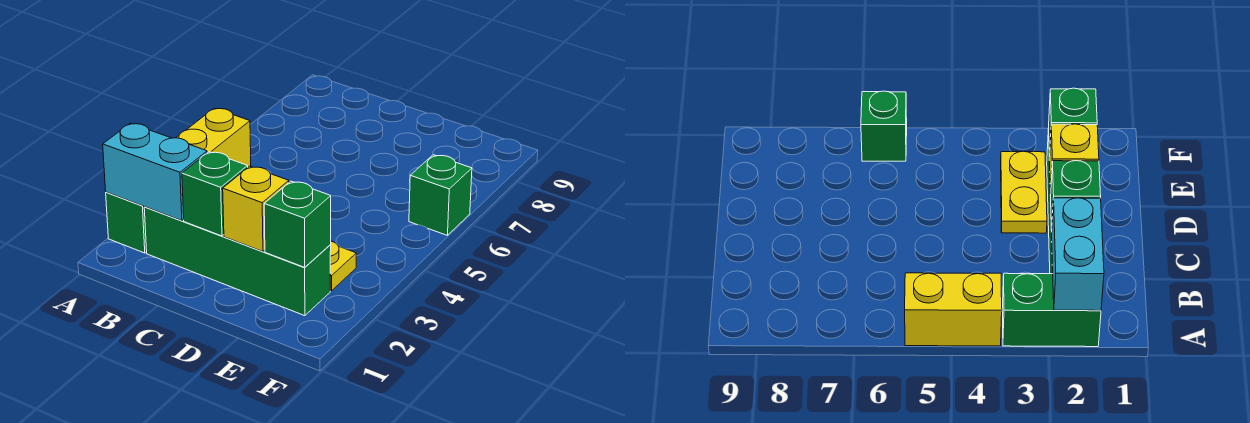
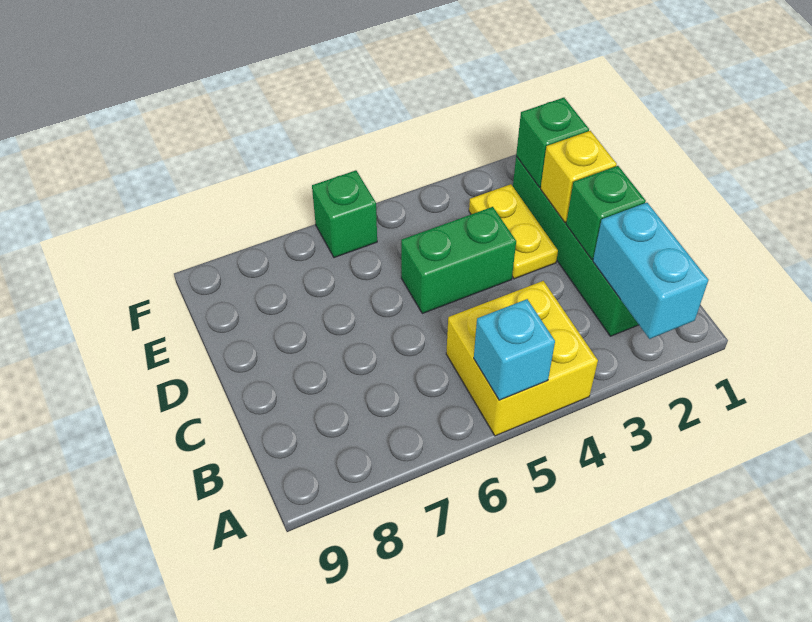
green 1x2 brick [106,192,147,253] -> green 1x2 brick moved to [401,207,516,313]
yellow 1x2 brick [176,108,251,167] -> yellow 2x2 brick [446,281,598,436]
none -> cyan 1x1 brick [474,299,555,400]

